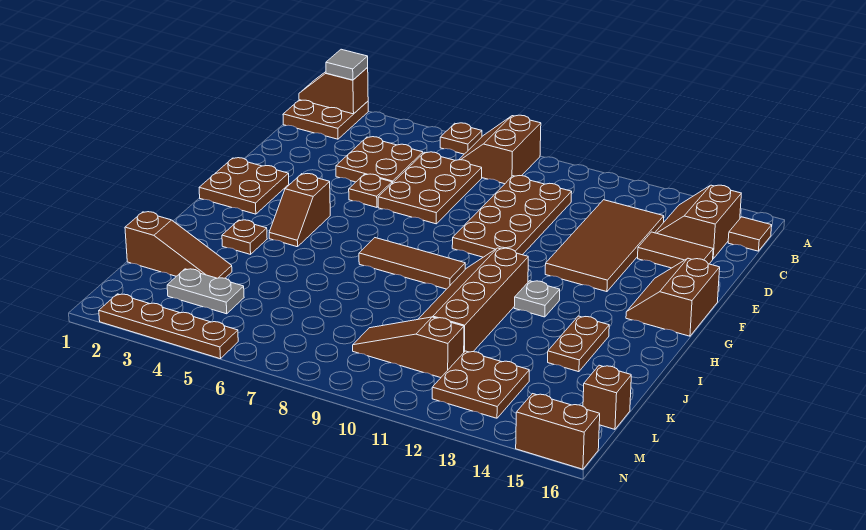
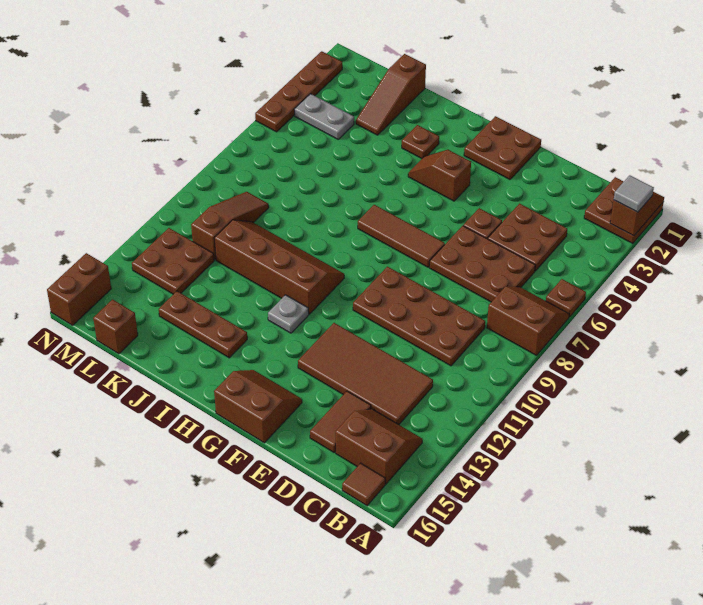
brown 1x3 tile [359,238,465,289] -> brown 1x3 tile turned to [358,205,445,267]
brown 1x2 plate [548,316,609,372] -> brown 1x3 plate [159,291,247,358]
grey 1x2 plate [167,269,244,314] -> grey 1x2 plate turned to [294,94,354,139]

